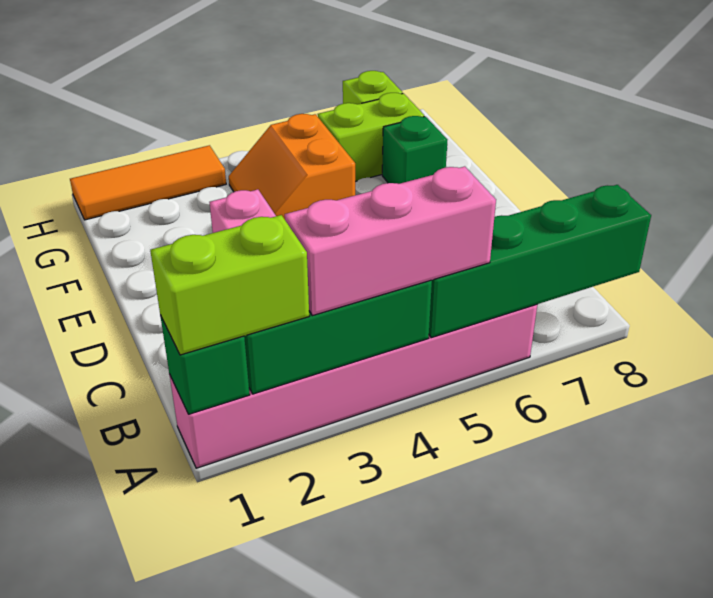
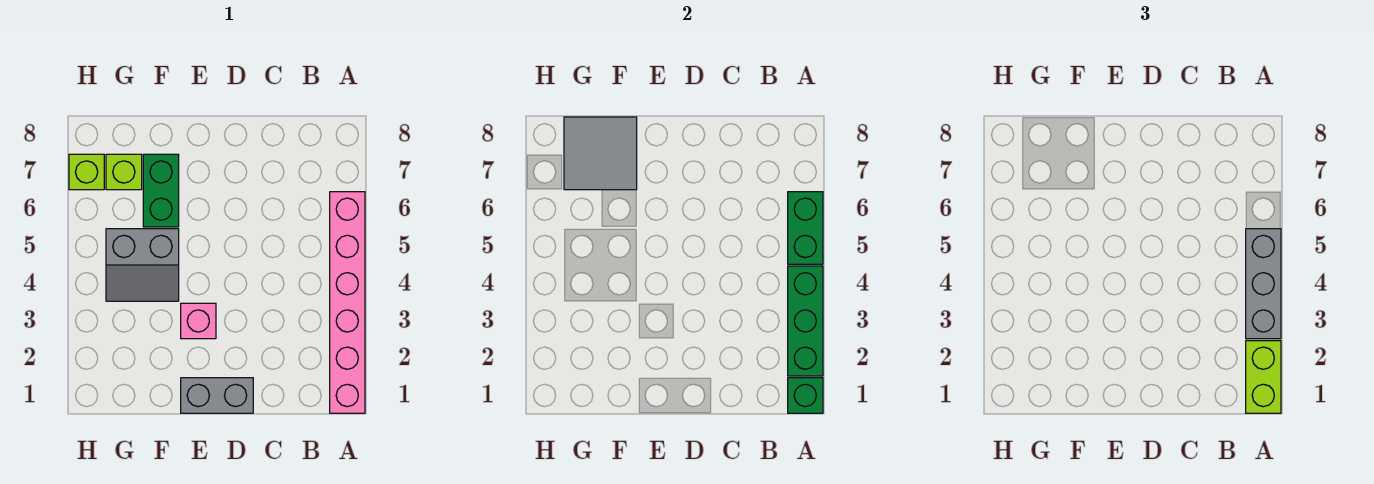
pink 1x3 brick [285,166,496,316] -> grey 1x3 brick [1246,229,1281,339]
green 1x4 brick [429,185,651,338] -> green 1x2 brick [788,192,823,264]
none -> grey 1x2 brick [181,378,253,413]
orange 2x2 slope [229,114,355,219] -> grey 2x2 slope [106,229,179,301]
green 1x1 brick [382,116,447,184] -> green 1x2 brick [143,154,179,227]
none -> grey 2x2 tile [564,117,637,190]
lime 1x2 brick [318,93,424,181] -> lime 1x1 brick [106,154,142,190]
orange 1x3 tile [70,145,226,220] -> none

